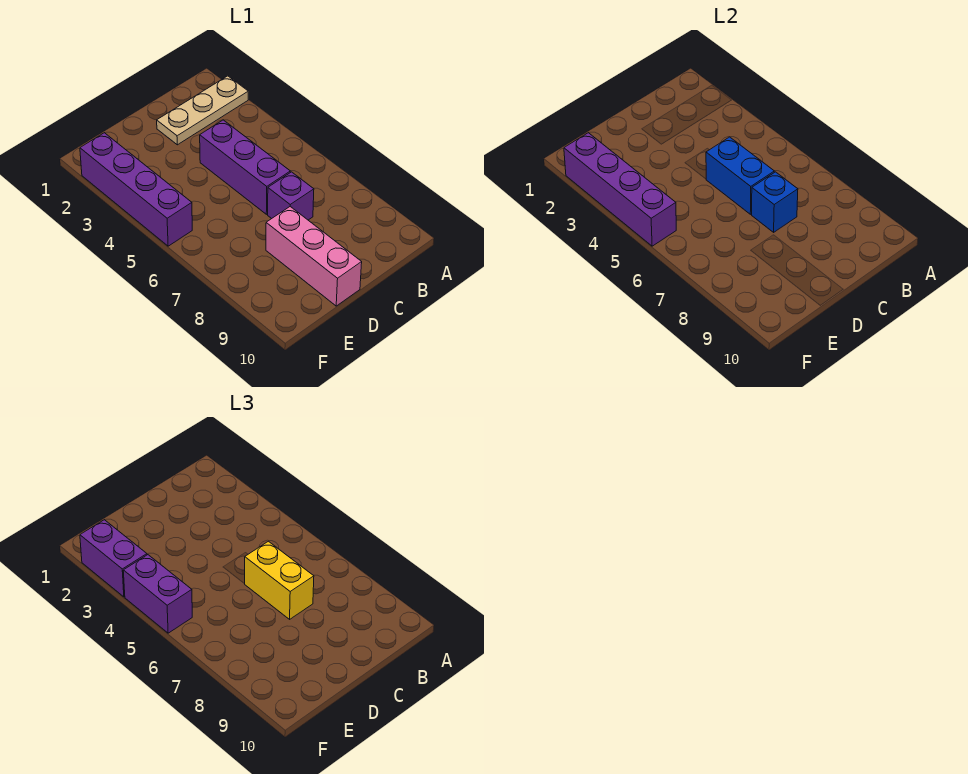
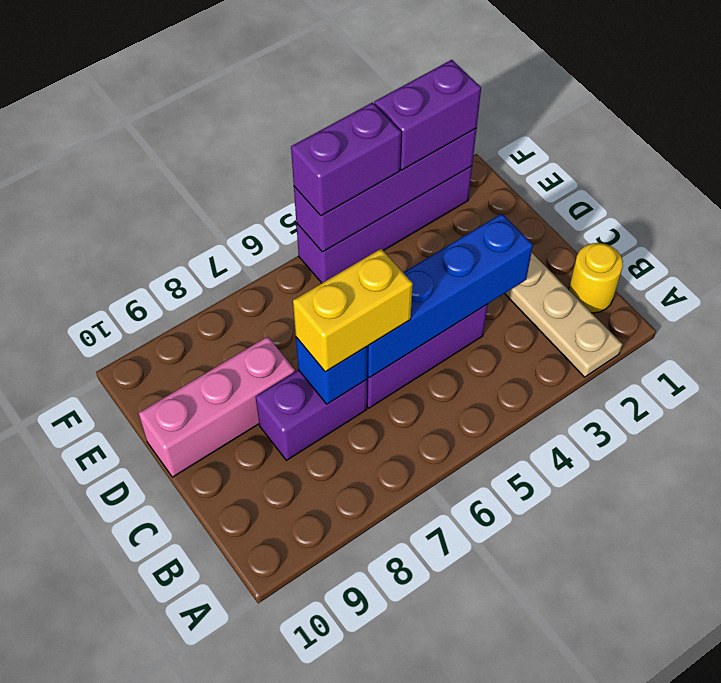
none -> yellow 1x1 round brick [569,243,623,313]
blue 1x2 brick [706,137,774,214] -> blue 1x4 brick [367,214,533,378]
purple 1x1 brick [268,172,314,220] -> purple 1x2 brick [255,370,367,460]

